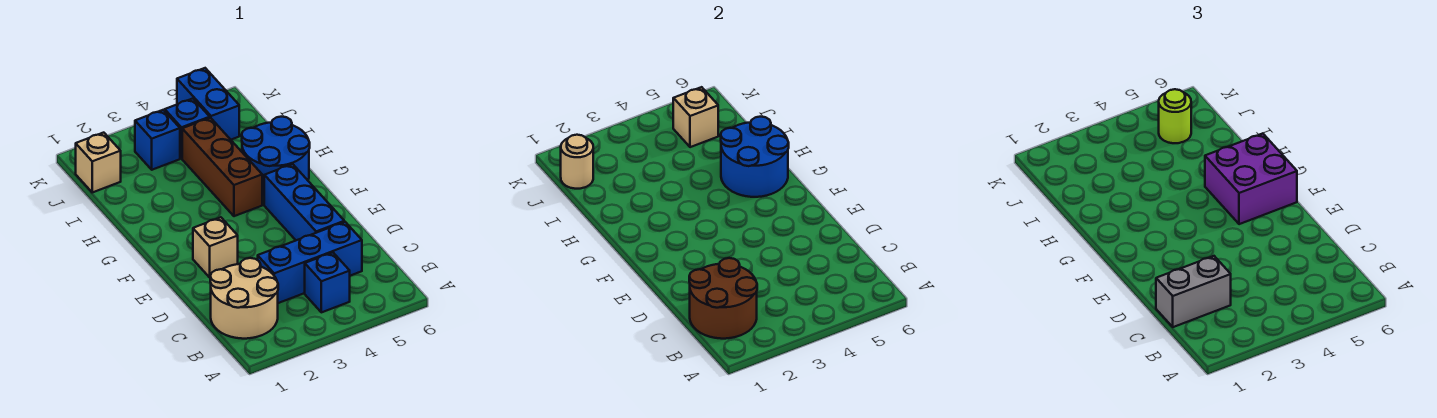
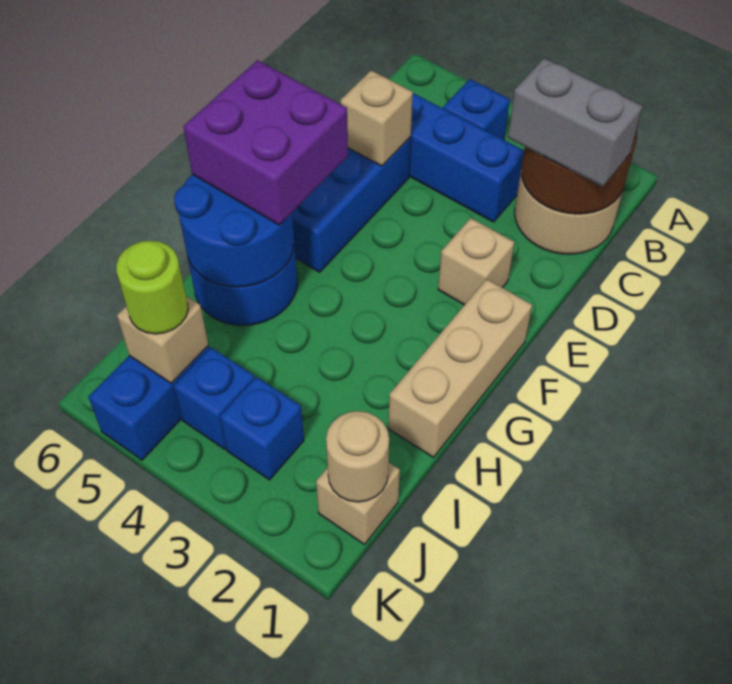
none -> tan 1x1 brick [341,70,413,166]
none -> tan 1x3 brick [388,279,532,457]
brown 1x3 brick [182,118,262,216] -> none

